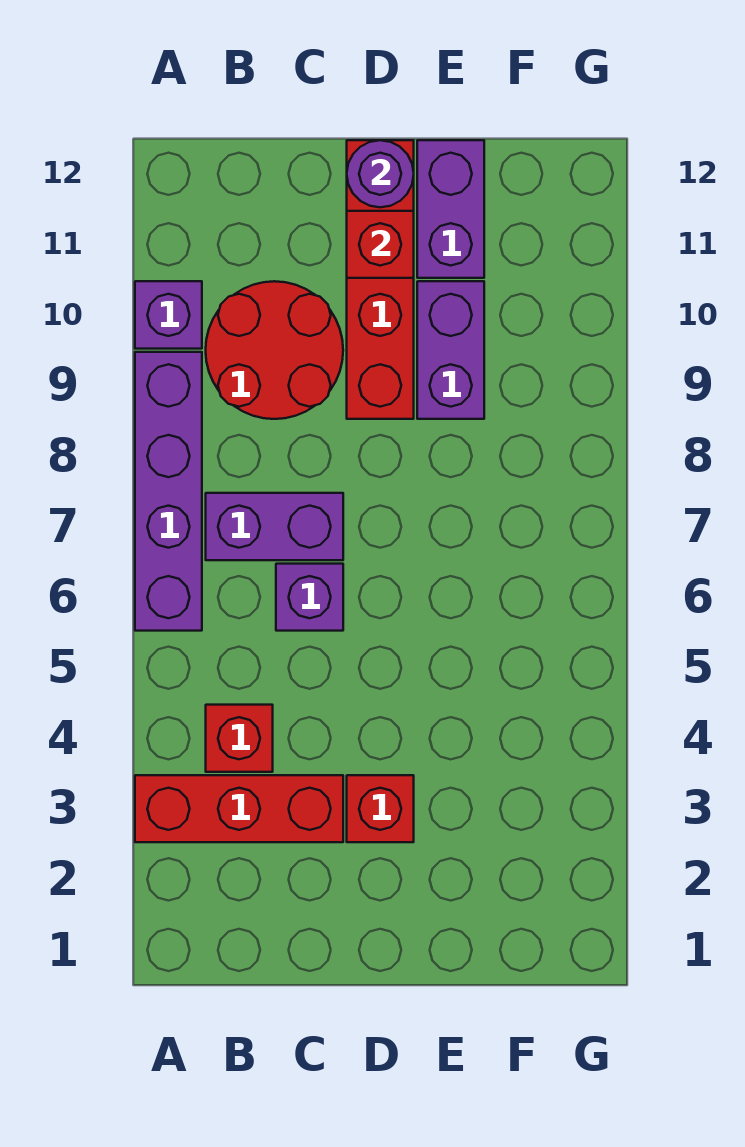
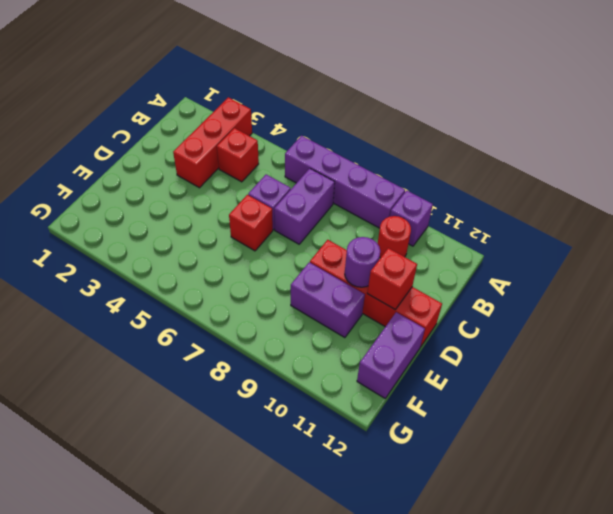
red 2x2 round brick [206,281,343,419] -> red 1x1 round brick [378,216,411,258]
red 1x1 brick [347,775,414,842] -> red 1x1 brick moved to [229,195,273,251]
purple 1x1 round brick [347,140,414,207] -> purple 1x1 round brick moved to [345,237,380,287]
purple 1x2 brick [417,140,484,278] -> purple 1x2 brick turned to [357,312,425,398]

